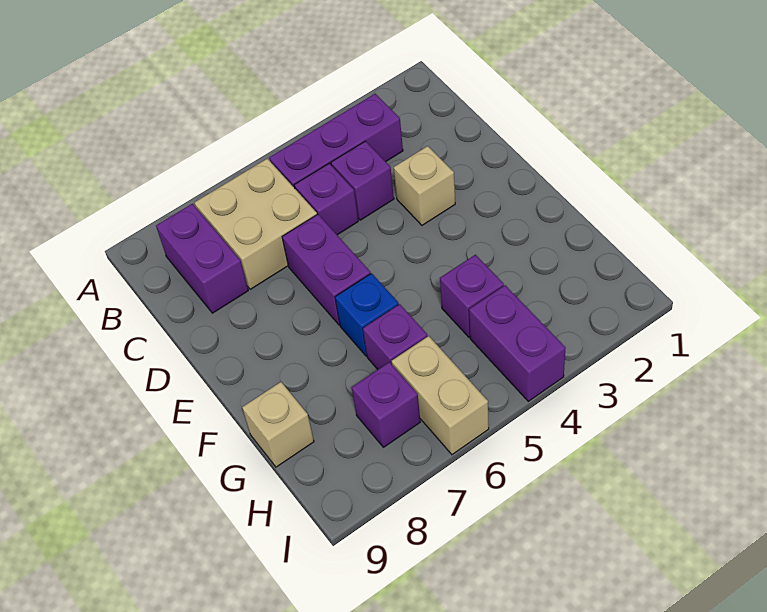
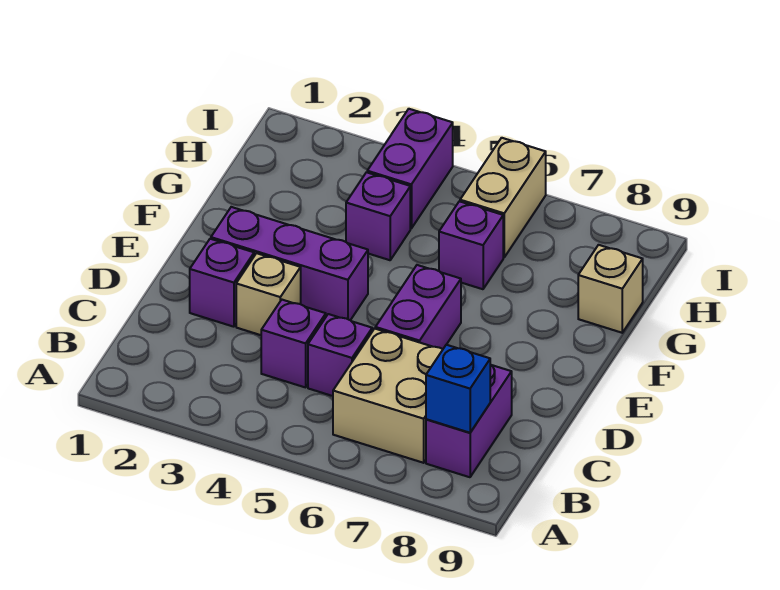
purple 1x3 brick [269,94,403,188] -> purple 1x3 brick moved to [211,207,368,320]
blue 1x1 brick [335,273,399,356] -> blue 1x1 brick moved to [426,345,490,433]
purple 1x1 brick [352,362,420,447] -> purple 1x1 brick moved to [190,239,254,327]

